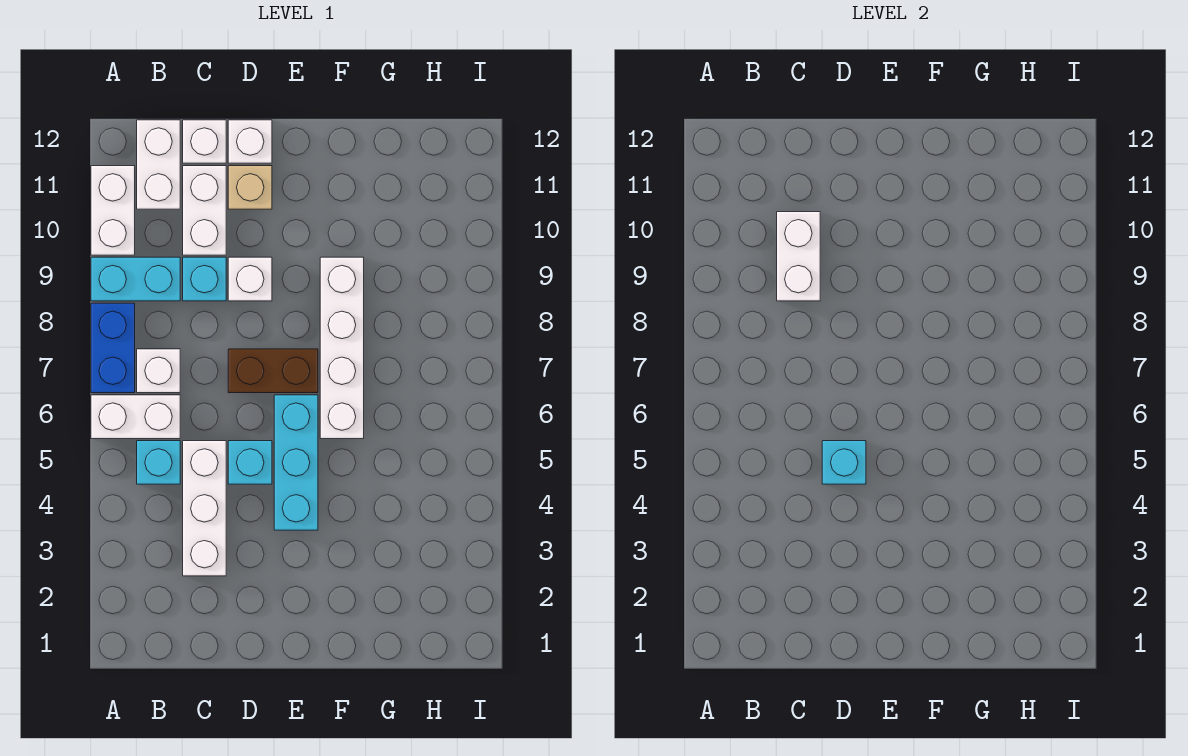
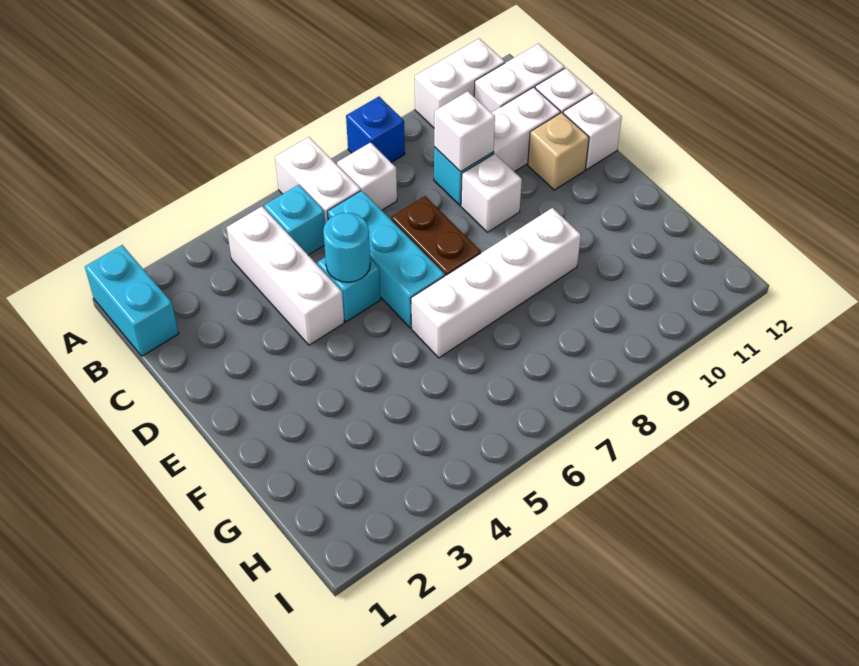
blue 1x2 brick [91,303,135,393] -> blue 1x1 brick [346,97,405,162]
cyan 1x2 brick [91,257,180,301] -> cyan 1x2 brick moved to [85,245,179,356]
white 1x3 brick [183,441,226,576] -> white 1x3 brick turned to [227,207,344,345]
white 1x2 brick [777,212,820,301] -> white 1x1 brick [434,91,495,172]
cyan 1x1 brick [822,441,866,484] -> cyan 1x1 round brick [323,213,370,282]
cyan 1x3 brick [274,395,318,530] -> cyan 1x3 brick turned to [327,190,445,328]

